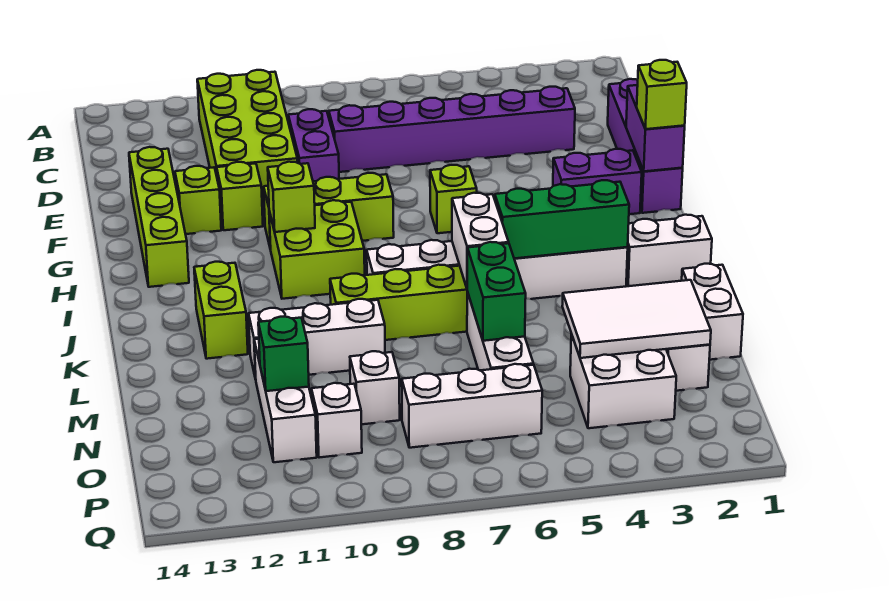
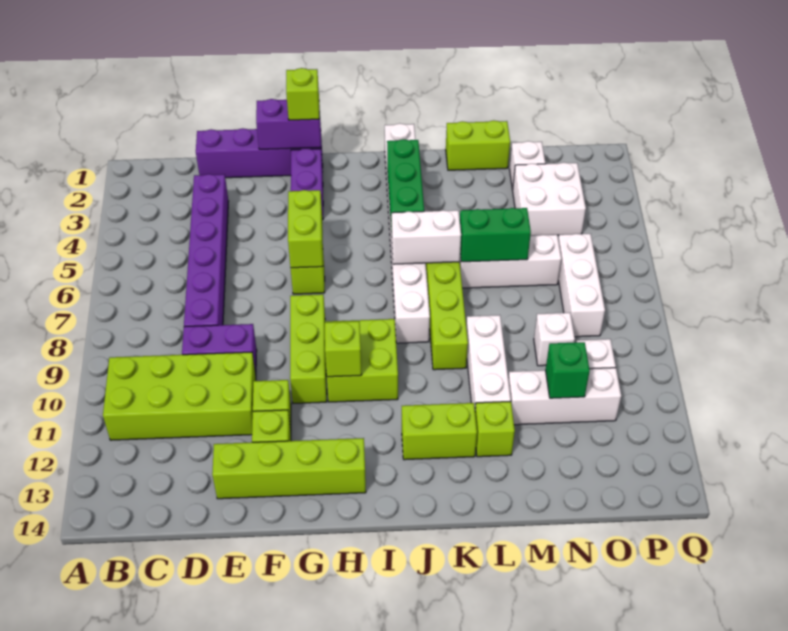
none -> lime 1x2 brick [288,190,323,268]
white 1x2 brick [682,264,743,360] -> lime 1x2 brick [446,120,510,170]
none -> lime 1x1 brick [475,401,515,457]
white 2x3 tile [562,280,711,358] -> none

